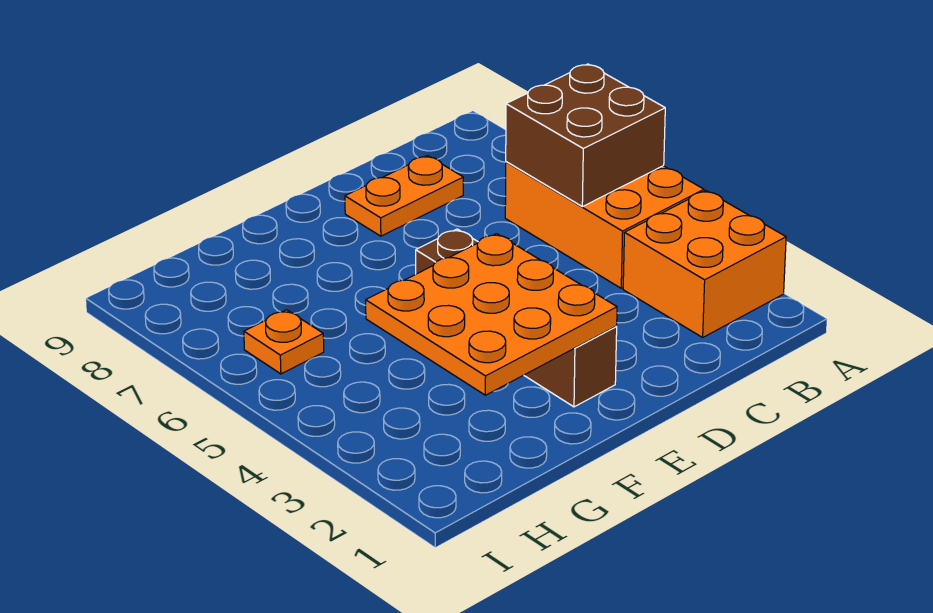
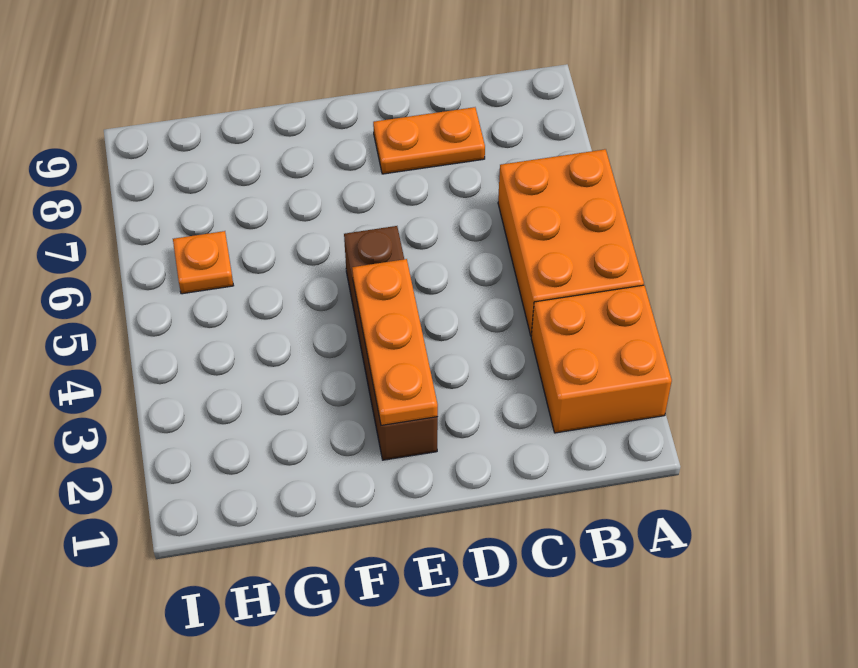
brown 2x2 brick [506,64,665,207] -> none
orange 3x3 plate [366,234,617,395] -> orange 1x3 plate [352,259,438,425]

